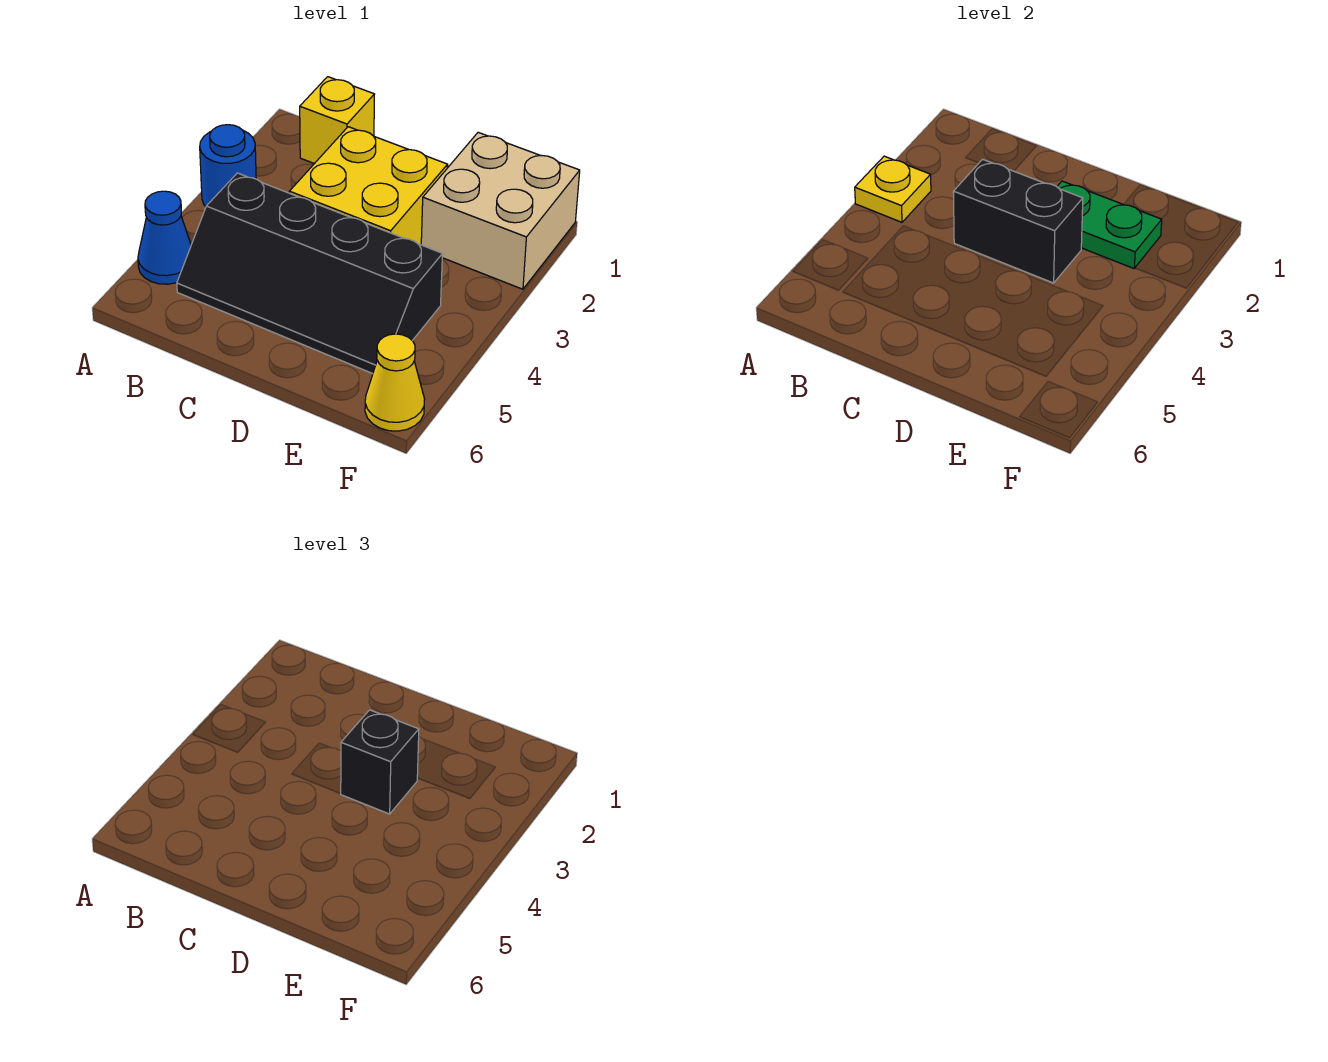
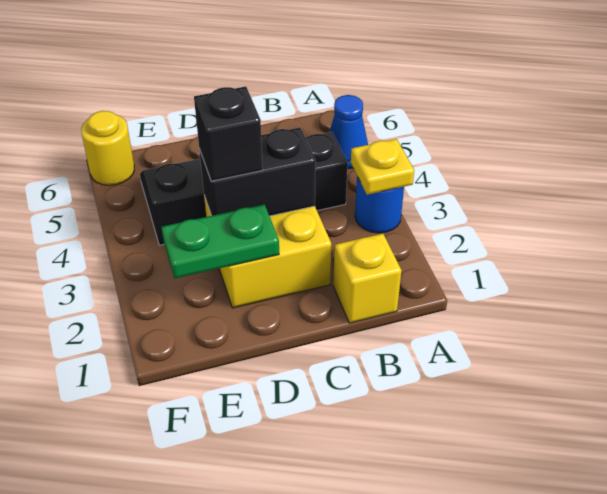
tan 2x2 brick [421,132,580,289] -> none
yellow 1x1 cone [365,334,425,431] -> yellow 1x1 round brick [81,111,134,185]

